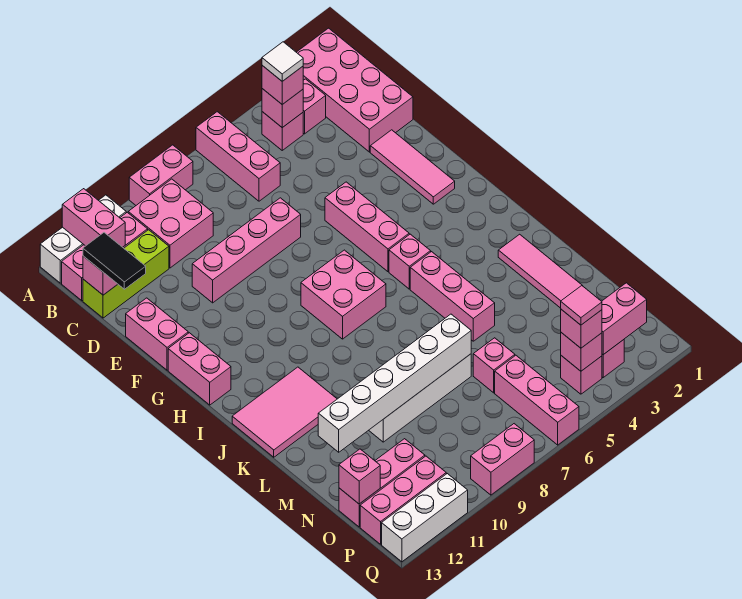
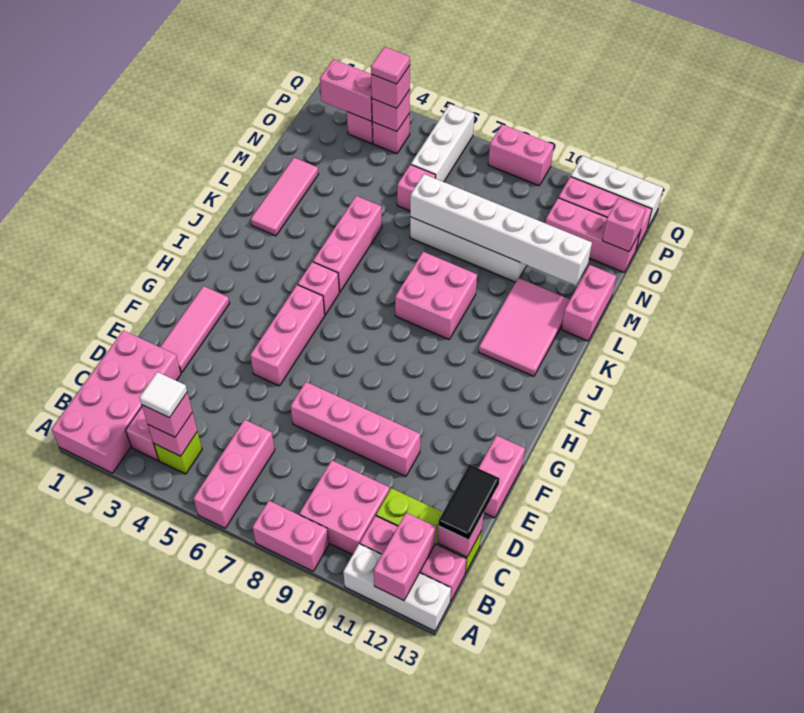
pink 1x1 brick [262,112,303,150] -> lime 1x1 brick [154,432,202,474]
pink 1x2 brick [168,333,231,405] -> pink 1x2 brick moved to [561,265,616,341]
pink 2x2 brick [301,250,386,339] -> pink 2x2 brick moved to [395,252,477,339]
pink 2x3 tile [232,367,337,457] -> pink 2x3 tile turned to [479,278,570,376]
pink 1x3 brick [495,355,579,445] -> white 1x3 brick [411,104,474,182]

